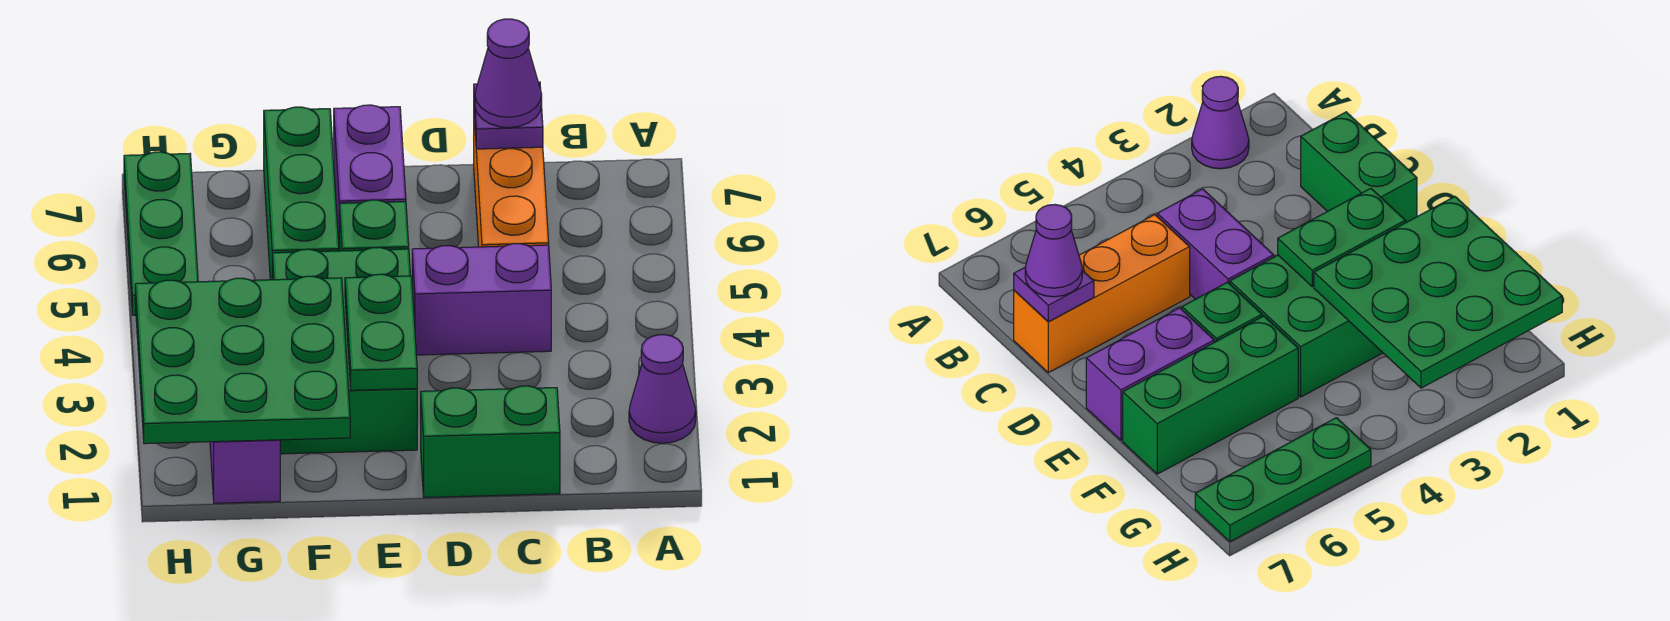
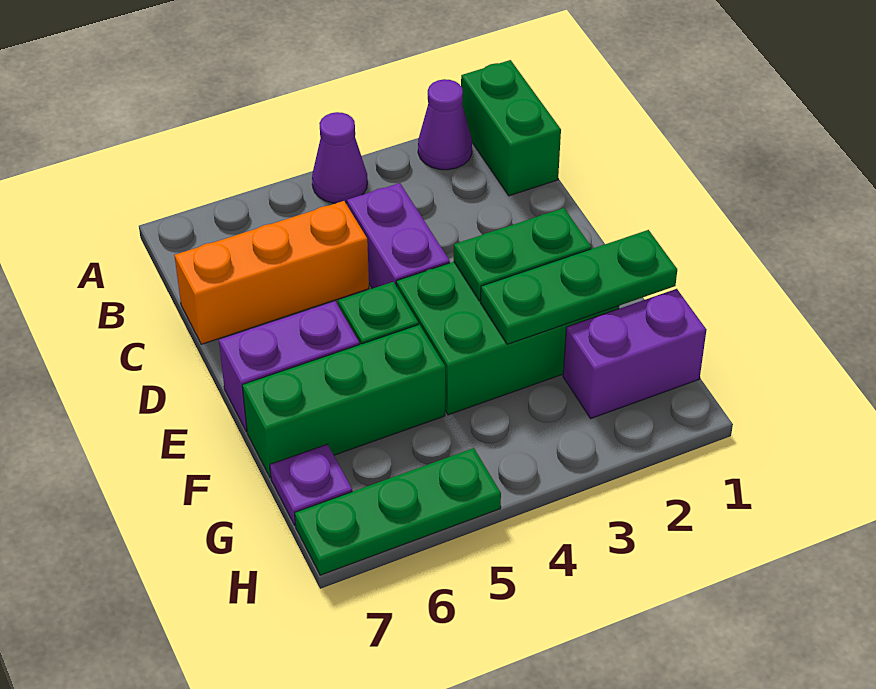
green 1x2 brick [421,386,560,497] -> green 1x2 brick moved to [461,60,561,196]
purple 1x1 plate [474,82,543,149] -> purple 1x1 plate moved to [270,444,352,525]
purple 1x1 cone [475,19,542,128] -> purple 1x1 cone moved to [312,112,367,203]
green 3x3 plate [135,276,350,444] -> green 1x3 plate [481,230,677,344]

